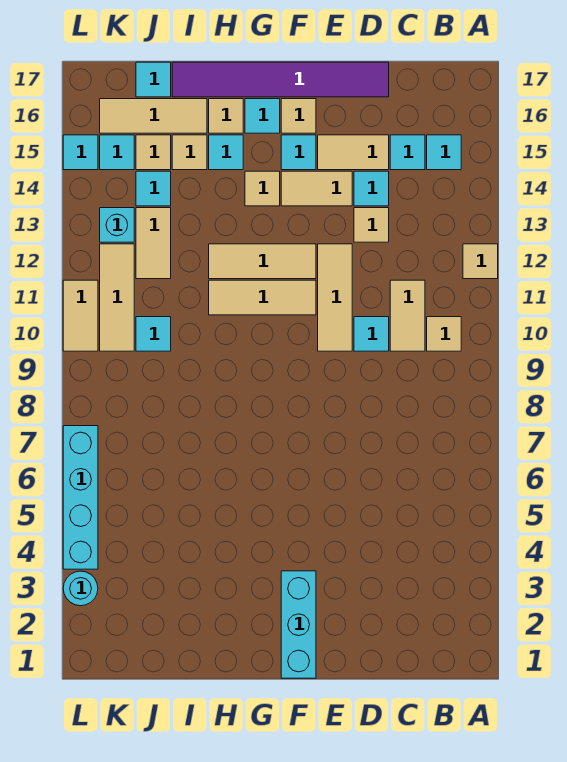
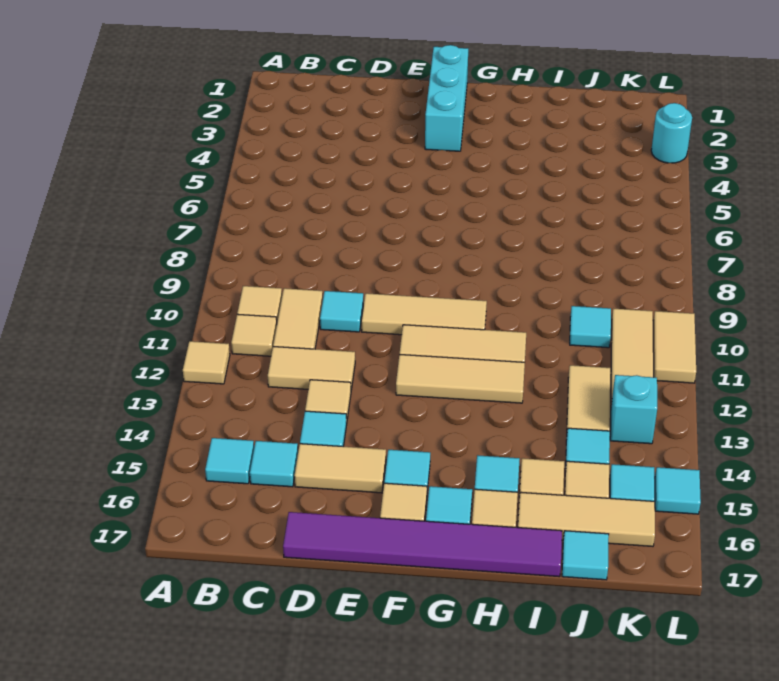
tan 1x3 tile [318,244,352,351] -> tan 1x3 tile turned to [361,293,487,335]
tan 1x2 tile [281,171,352,206] -> tan 1x2 tile moved to [268,347,355,390]
tan 1x1 tile [245,171,280,206] -> tan 1x1 tile moved to [231,314,277,356]
cyan 1x4 brick [63,426,98,569] -> none

